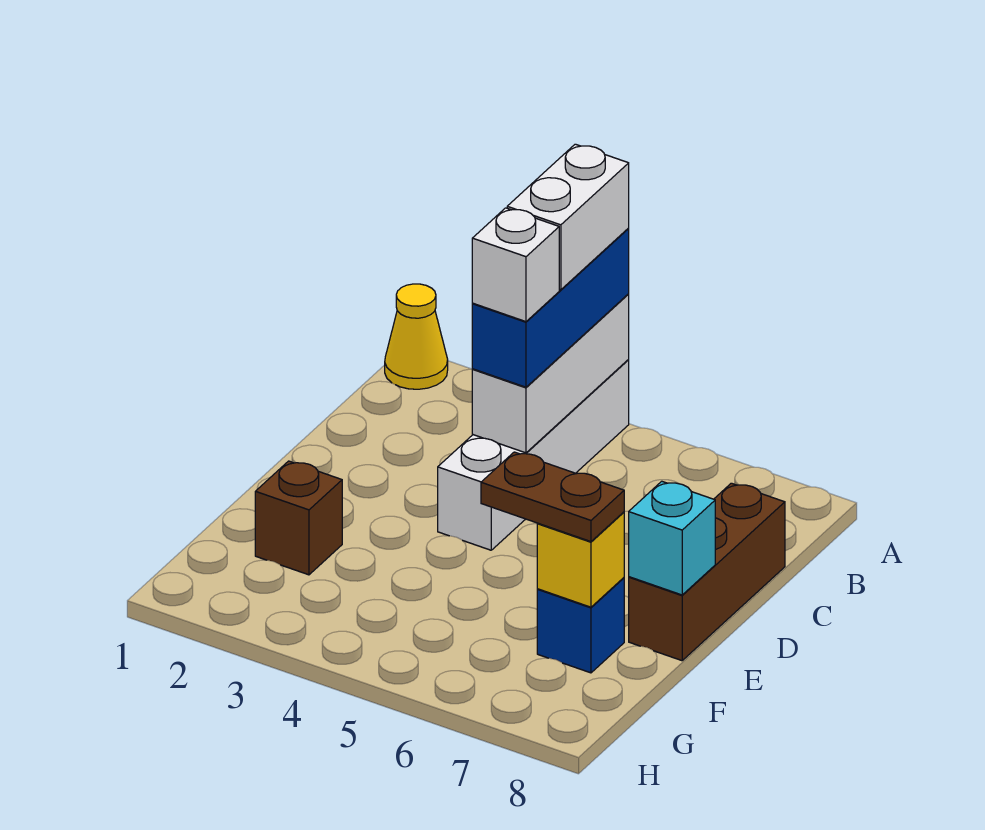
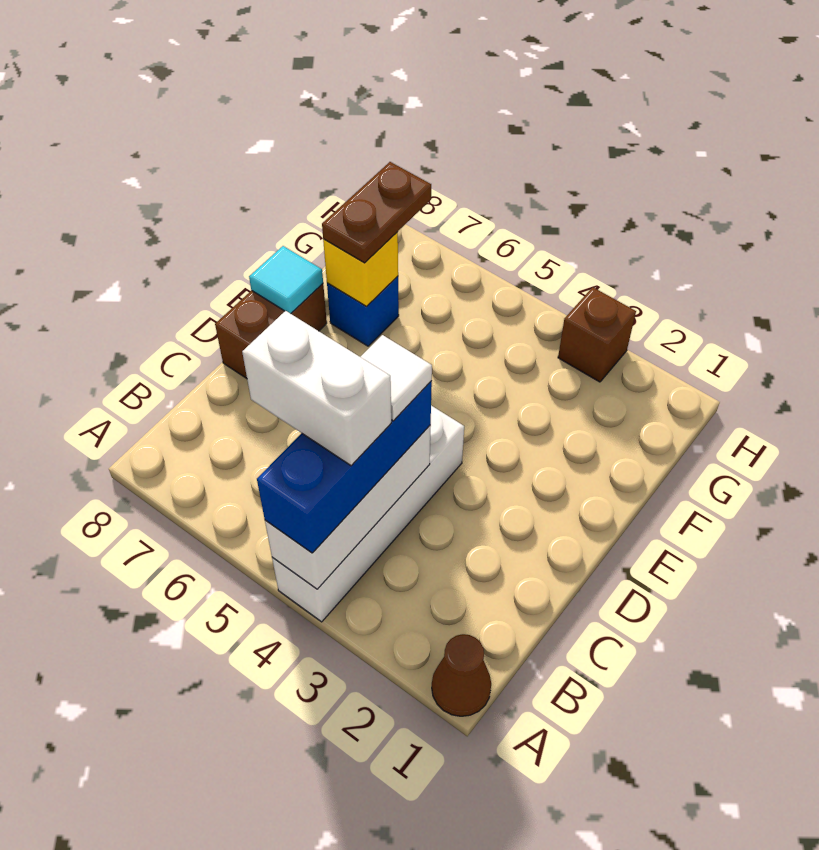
yellow 1x1 cone [385,284,448,389] -> brown 1x1 cone [432,634,491,716]
white 1x2 brick [507,144,629,290] -> white 1x2 brick turned to [242,311,391,466]
white 1x1 brick [472,208,559,322] -> white 1x1 tile [361,335,432,421]
brown 1x3 brick [629,483,785,661] -> brown 1x2 brick [215,284,327,378]
cyan 1x1 brick [629,481,715,595] -> cyan 1x1 tile [249,246,323,314]
brown 1x1 brick [255,461,342,575] -> brown 1x1 brick moved to [558,287,636,382]
brown 1x2 plate [481,452,624,542] -> brown 1x2 plate turned to [322,162,431,263]

